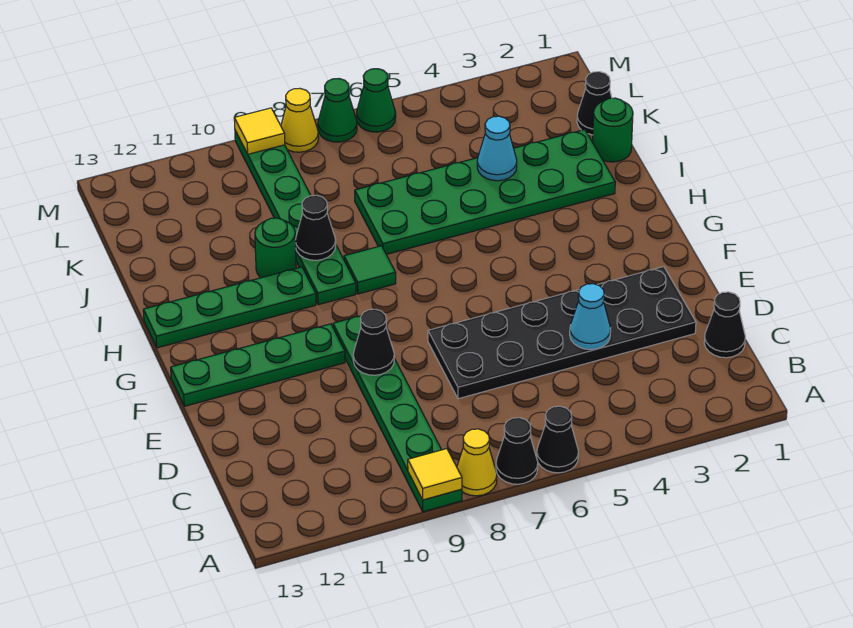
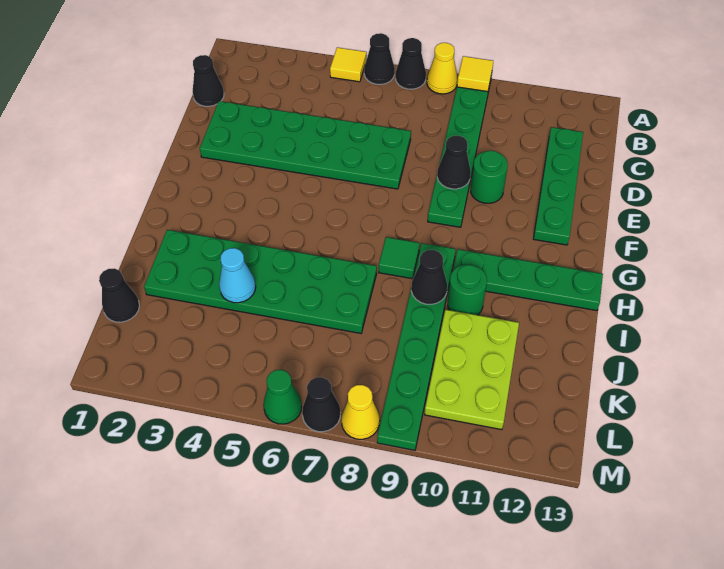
black 2x6 plate [428,267,696,399] -> green 2x6 plate [200,101,411,189]
cyan 1x1 cone [570,284,611,350] -> none
green 1x4 plate [171,324,345,406] -> green 1x4 plate turned to [533,127,583,245]
green 1x1 round brick [593,98,633,162] -> green 1x1 round brick moved to [471,151,508,203]
none -> lime 2x3 plate [425,310,519,430]
green 1x1 cone [318,79,357,142] -> black 1x1 cone [302,377,340,432]
yellow 1x1 tile [234,108,285,154] -> yellow 1x1 tile moved to [330,47,366,82]

